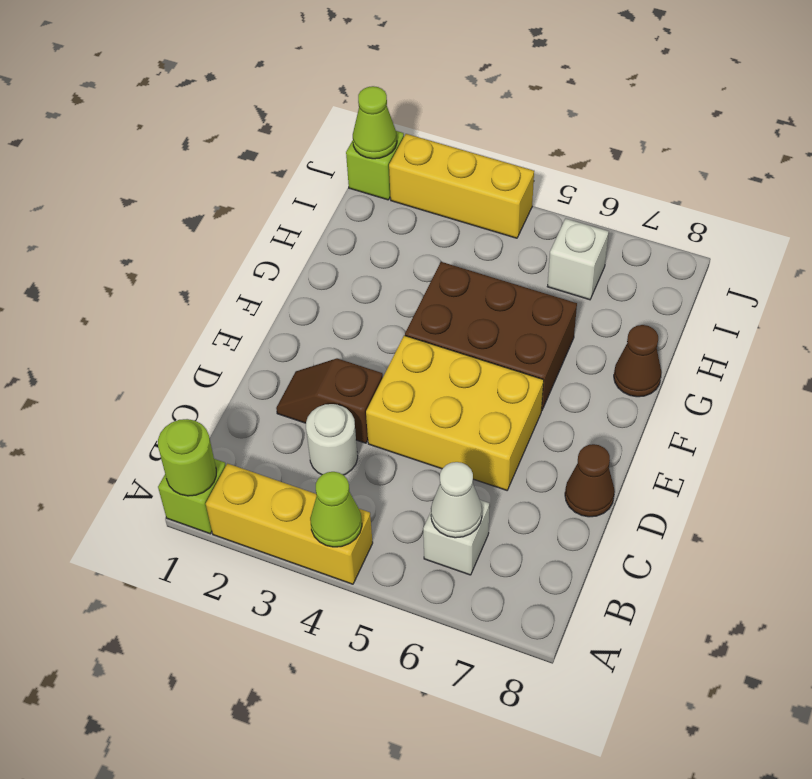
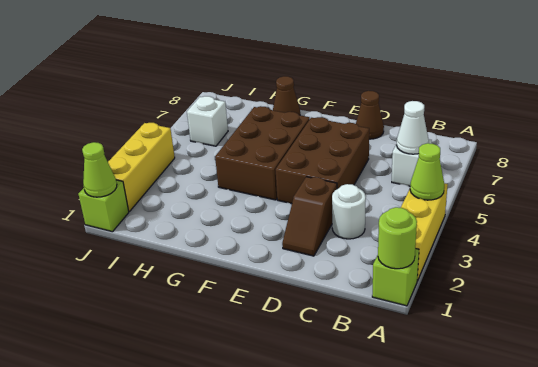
yellow 2x3 brick [366,335,544,490] -> brown 2x3 brick [276,117,369,204]

